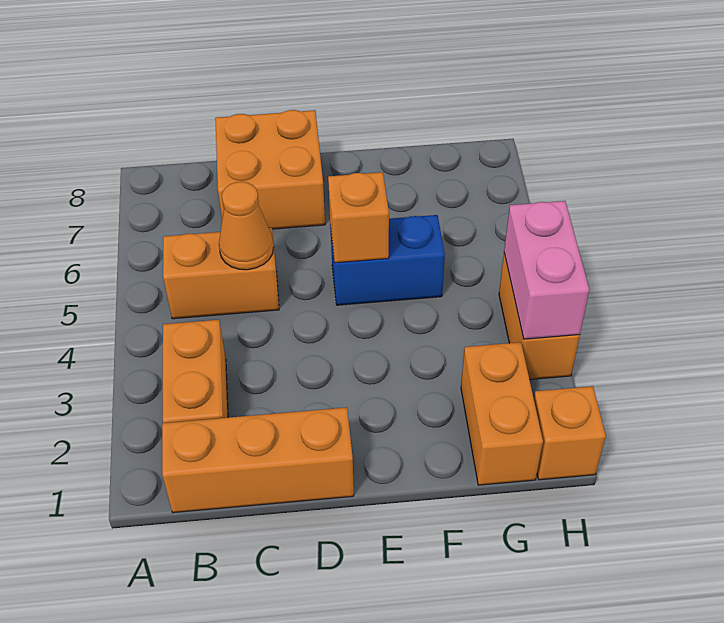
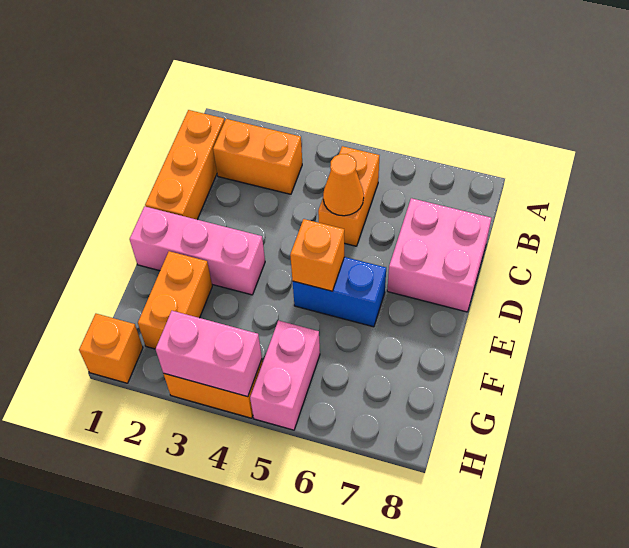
orange 2x2 brick [215,110,325,229] -> pink 2x2 brick [387,198,491,312]
none -> pink 1x3 brick [130,206,265,295]
blue 1x2 brick [330,215,445,305] -> blue 1x2 brick turned to [293,257,386,327]
orange 1x2 brick [461,342,543,485] -> orange 1x2 brick turned to [138,251,212,349]
none -> pink 1x2 brick [250,320,320,430]

